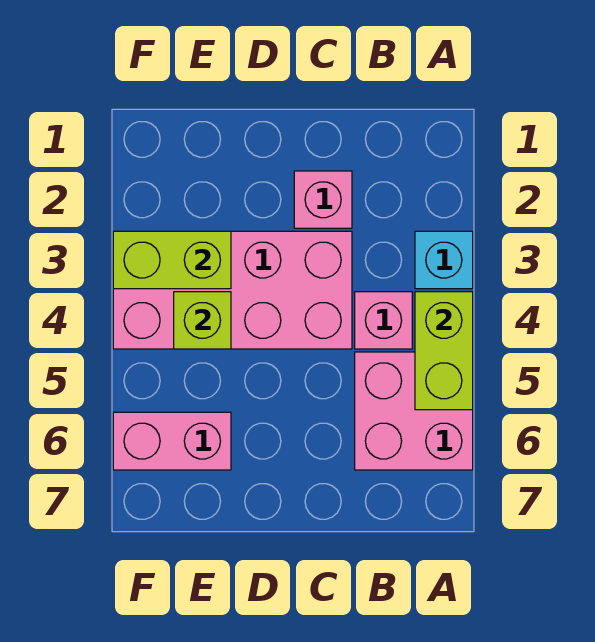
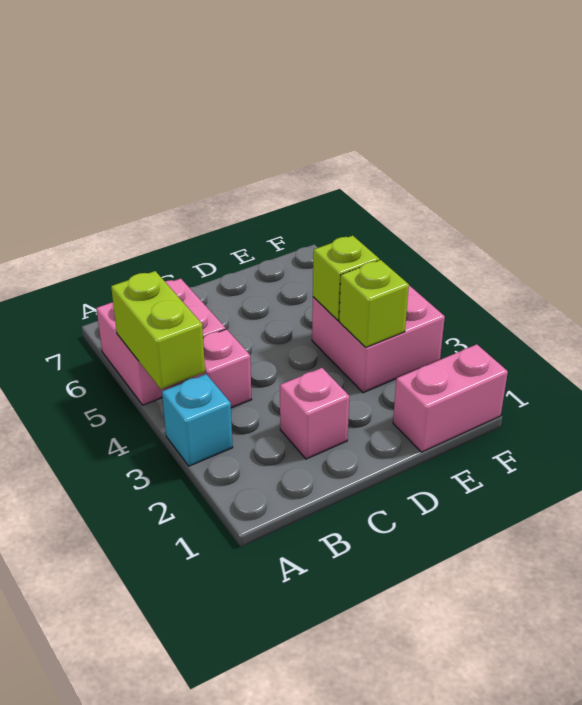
pink 2x4 brick [113,231,352,349] -> pink 2x2 brick [312,285,445,393]
lime 1x2 brick [113,231,231,289] -> lime 1x1 brick [339,260,409,348]
pink 1x2 brick [113,412,231,470] -> pink 1x2 brick moved to [393,344,508,452]

